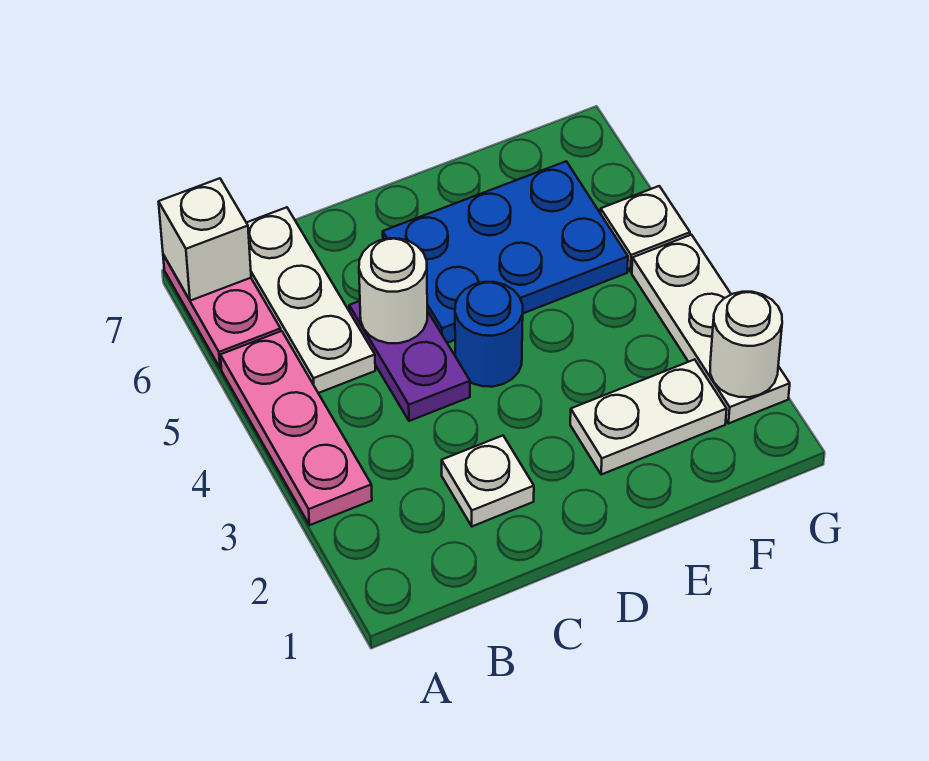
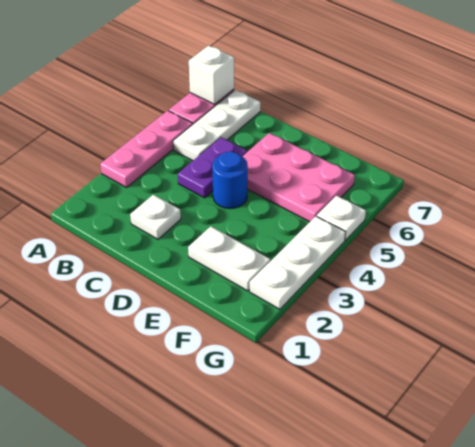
white 1x1 round brick [359,238,427,343] -> none
blue 2x3 plate [383,161,628,343] -> pink 2x3 plate [242,133,355,222]
white 1x1 round brick [710,292,782,397] -> none

